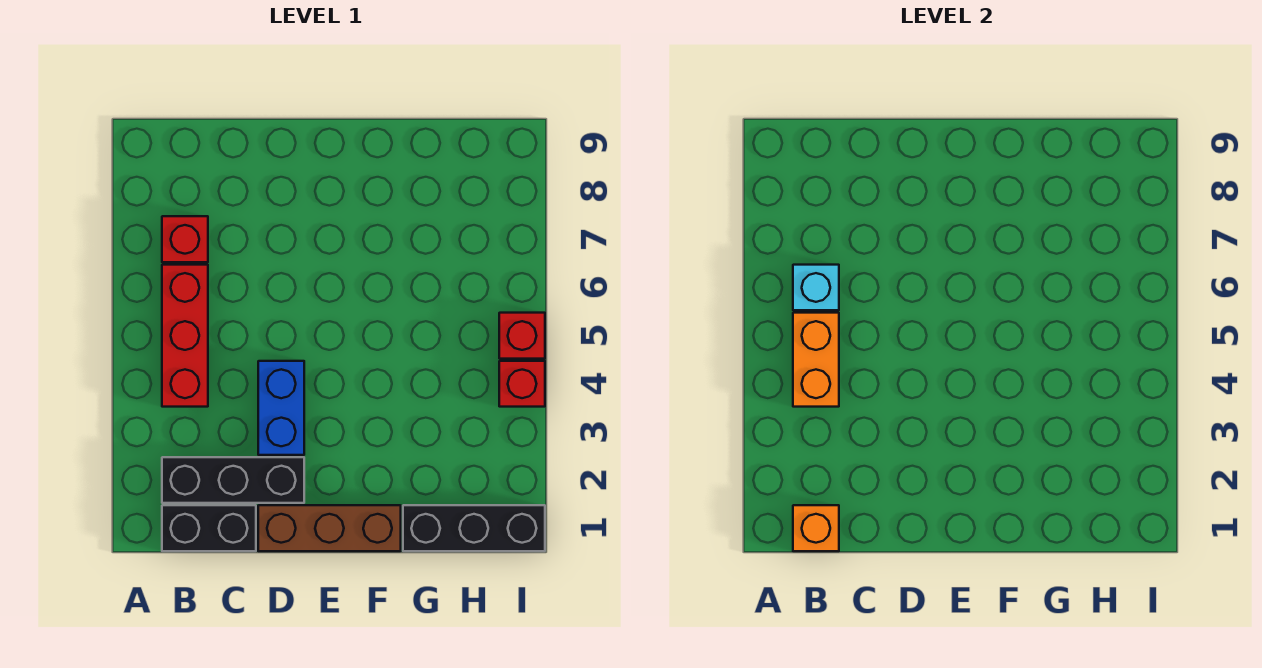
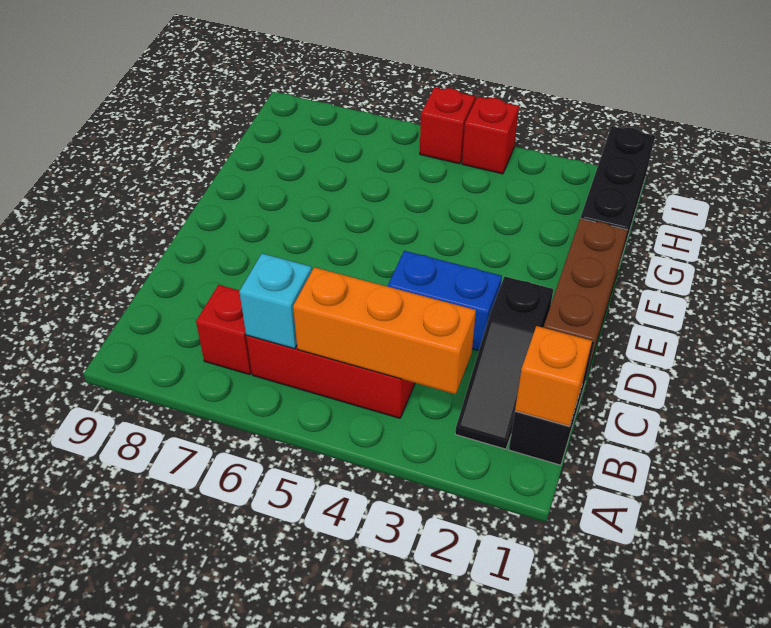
black 1x3 brick [162,457,304,503] -> black 1x3 slope [455,277,553,449]
orange 1x2 brick [793,313,839,407] -> orange 1x3 brick [293,267,476,394]

